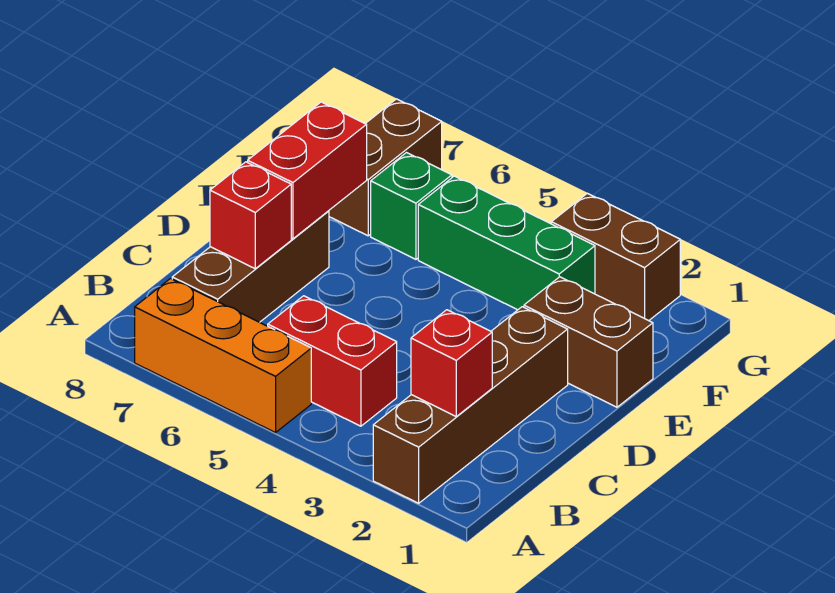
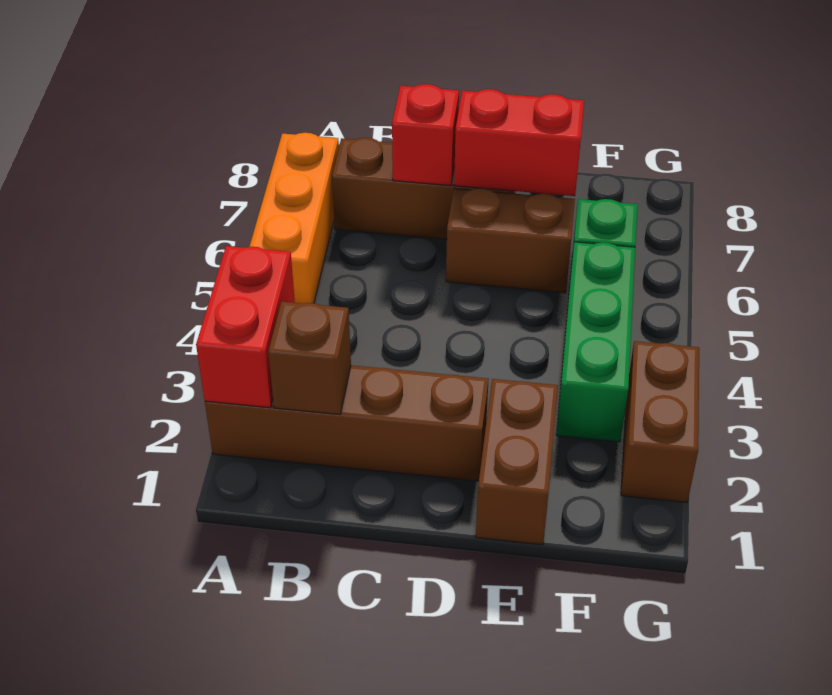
red 1x1 brick [411,310,492,416] -> brown 1x1 brick [268,301,351,415]
red 1x2 brick [268,296,397,426] -> red 1x2 brick moved to [196,246,295,408]
brown 1x2 brick [329,99,442,236] -> brown 1x2 brick moved to [446,188,575,293]

